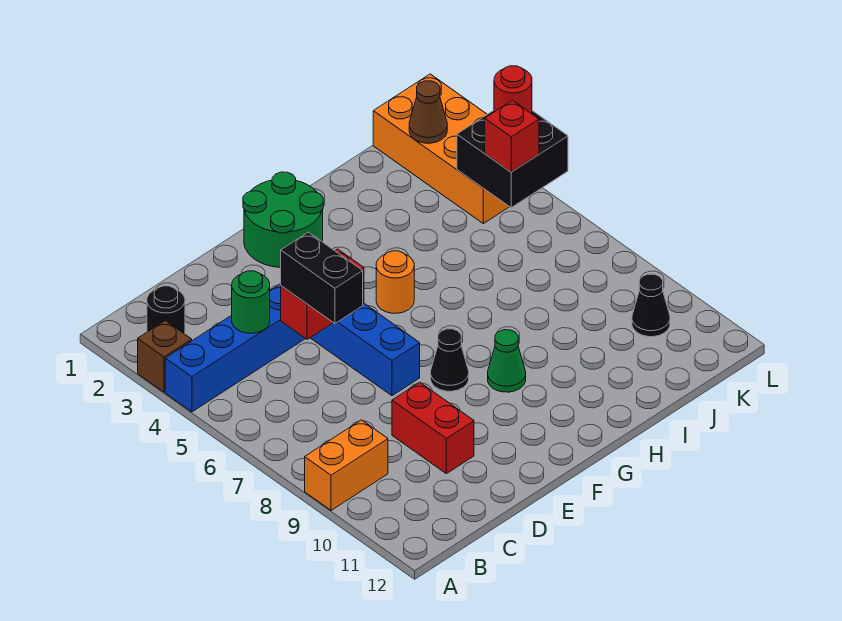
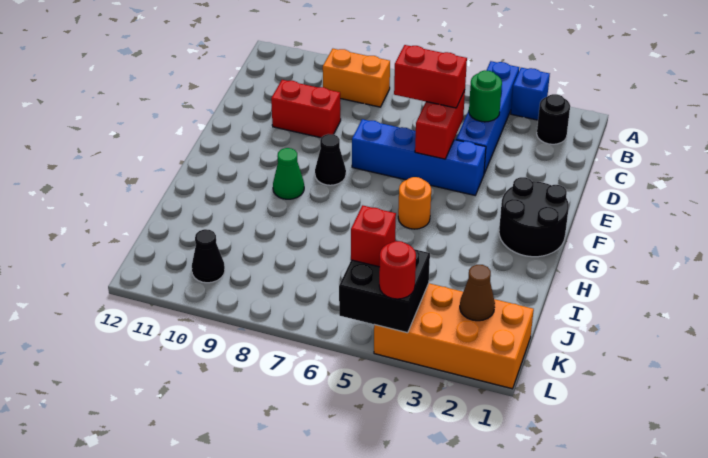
brown 1x1 brick [138,321,192,392] -> blue 1x1 brick [511,68,550,120]
orange 1x2 brick [305,420,388,510] -> orange 1x2 brick turned to [323,49,390,107]
black 1x2 brick [281,232,363,323] -> red 1x2 brick [394,45,467,108]
green 2x2 round brick [243,172,323,267] -> black 2x2 round brick [499,177,569,257]

